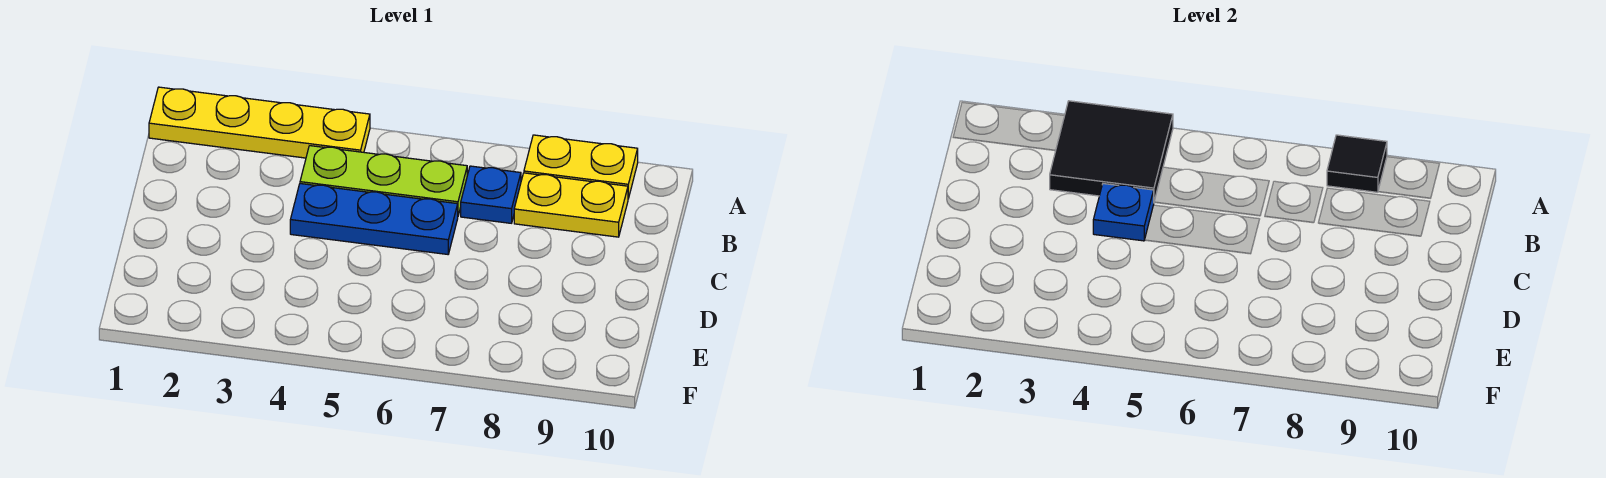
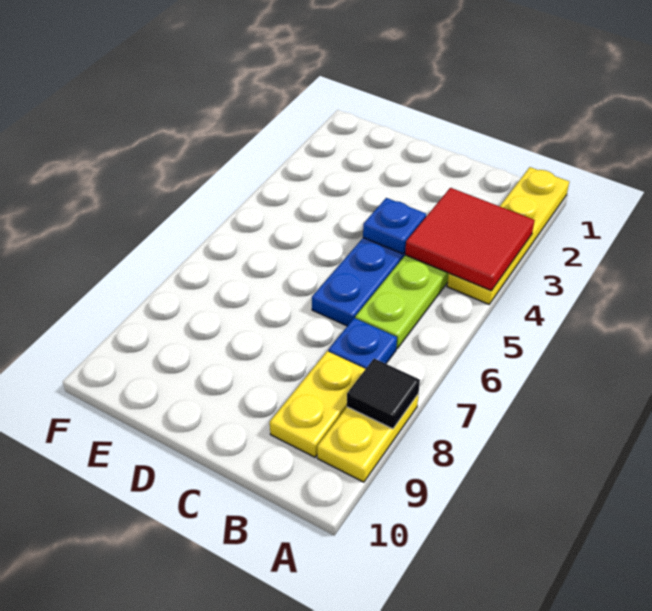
black 2x2 tile [1050,101,1173,201] -> red 2x2 tile [405,188,535,291]

